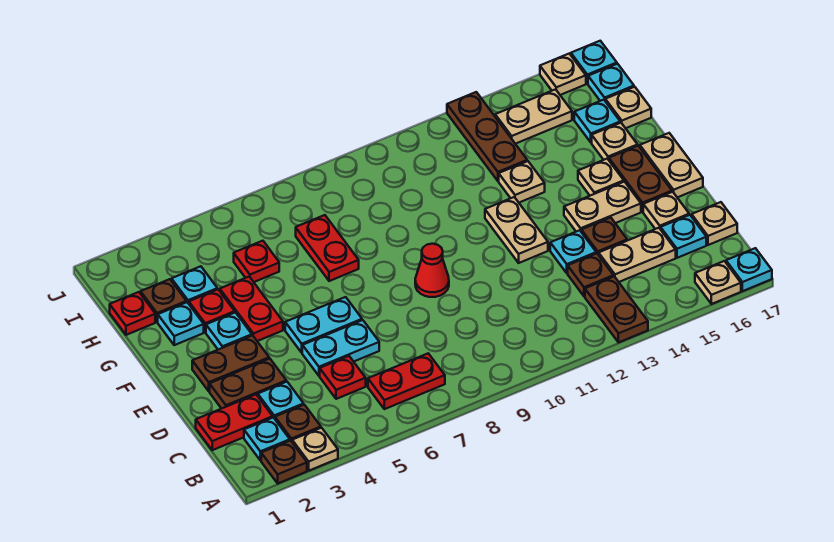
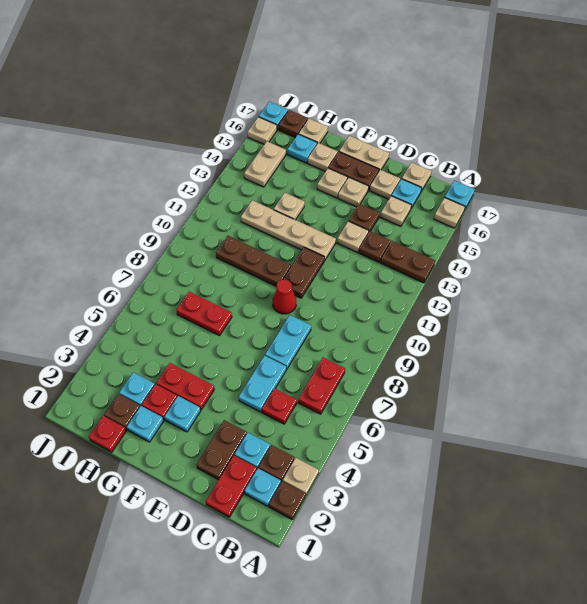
tan 1x2 plate [599,228,676,282] -> tan 1x1 plate [380,196,411,227]
cyan 1x1 plate [550,230,596,273] -> tan 1x1 plate [337,221,369,252]
brown 1x2 plate [192,335,269,391] -> brown 1x2 plate moved to [284,248,325,298]
cyan 1x2 plate [285,297,362,353] -> cyan 1x2 plate moved to [265,315,311,369]
tan 1x2 plate [485,197,548,263] -> tan 1x4 plate [241,200,336,260]
tan 1x2 plate [564,182,641,232] -> tan 1x1 plate [338,178,369,207]
red 1x1 plate [234,241,279,282] -> none
brown 1x3 plate [447,92,527,181] -> brown 1x3 plate moved to [216,236,291,286]
cyan 1x1 plate [588,64,634,101] -> brown 1x1 plate [279,110,308,137]

